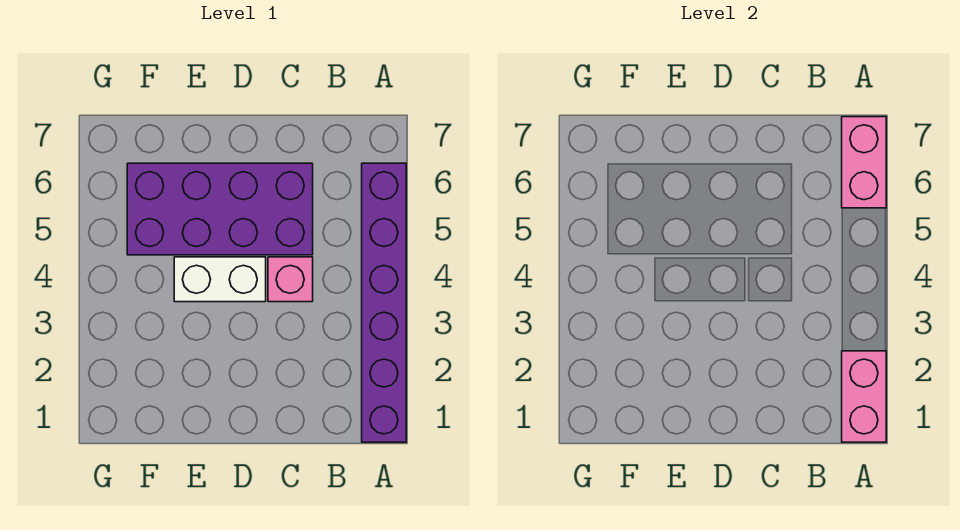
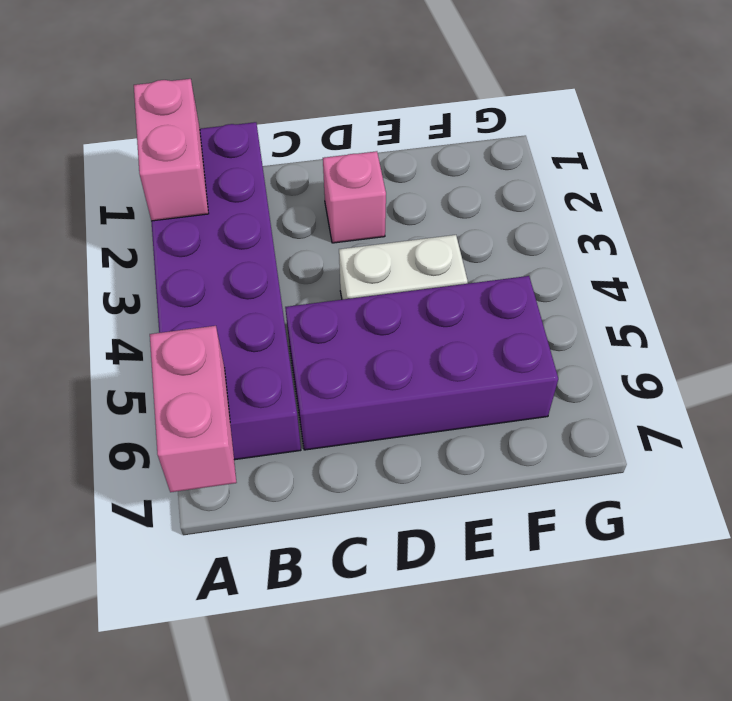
purple 1x6 brick [362,163,406,442] -> purple 2x6 brick [151,122,301,460]
pink 1x1 brick [268,257,313,302] -> pink 1x1 brick moved to [323,151,386,243]

